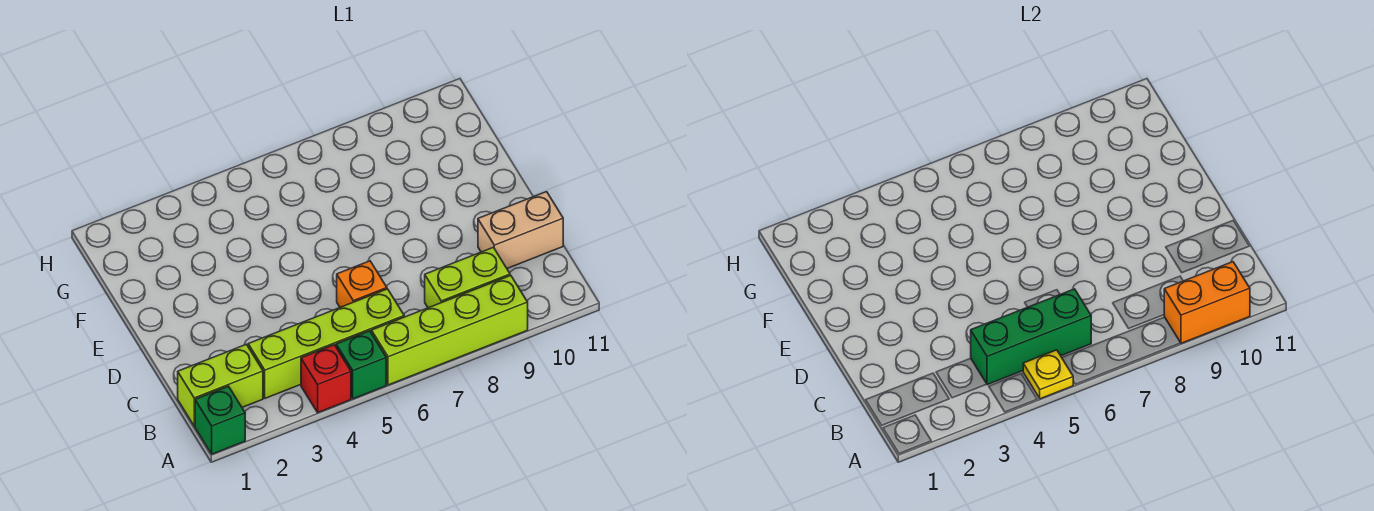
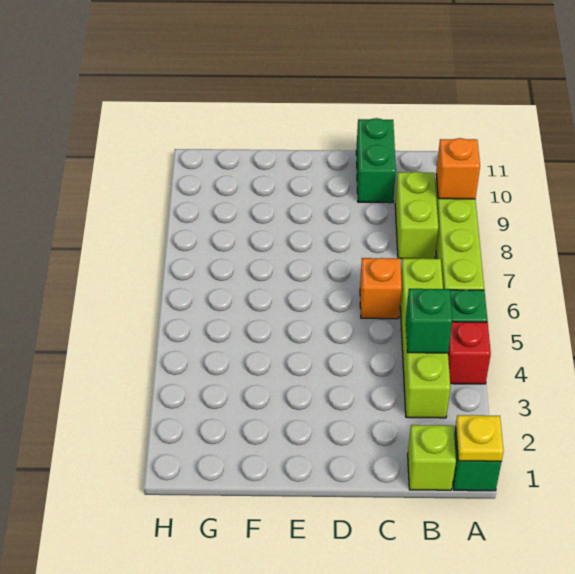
yellow 1x1 plate [1023,350,1073,399] -> yellow 1x1 plate moved to [456,415,504,461]
orange 1x2 brick [1164,262,1250,343] -> orange 1x1 brick [436,138,480,199]
lime 1x2 brick [178,344,263,426] -> lime 1x1 brick [408,425,456,490]
green 1x3 brick [971,289,1091,385] -> green 1x1 brick [406,289,452,353]
tan 1x2 brick [478,192,563,268] -> green 1x2 brick [356,118,396,203]

